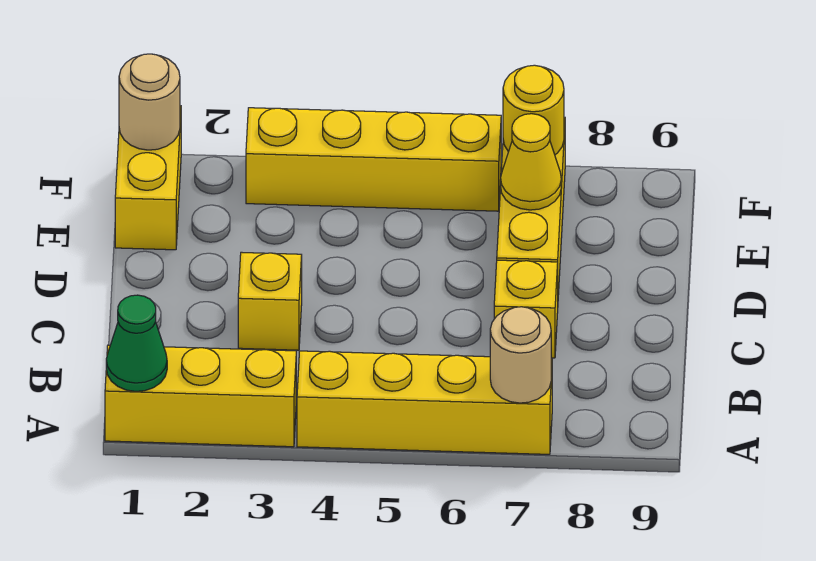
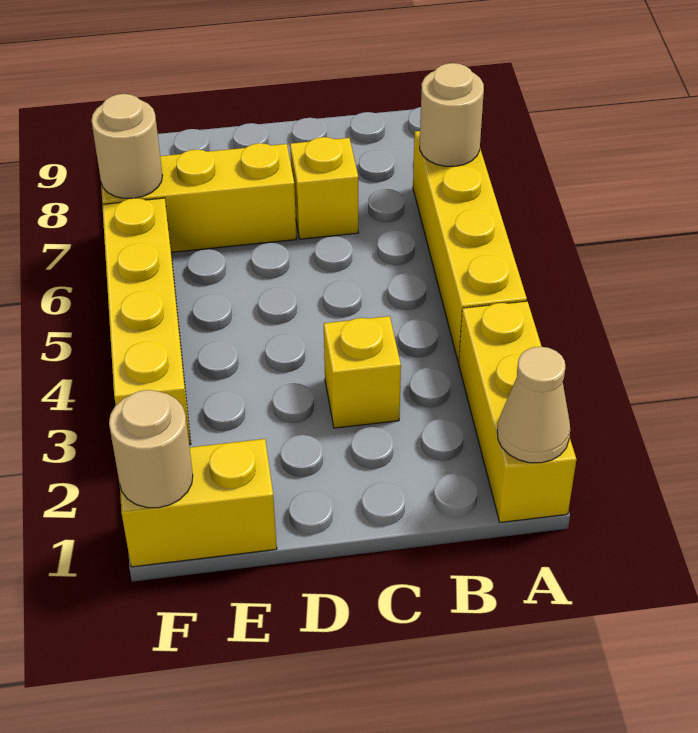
green 1x1 cone [106,295,167,391] -> tan 1x1 cone [497,347,570,463]
yellow 1x1 cone [501,114,561,210] -> none
yellow 1x1 round brick [503,65,564,154] -> tan 1x1 round brick [91,94,162,198]

